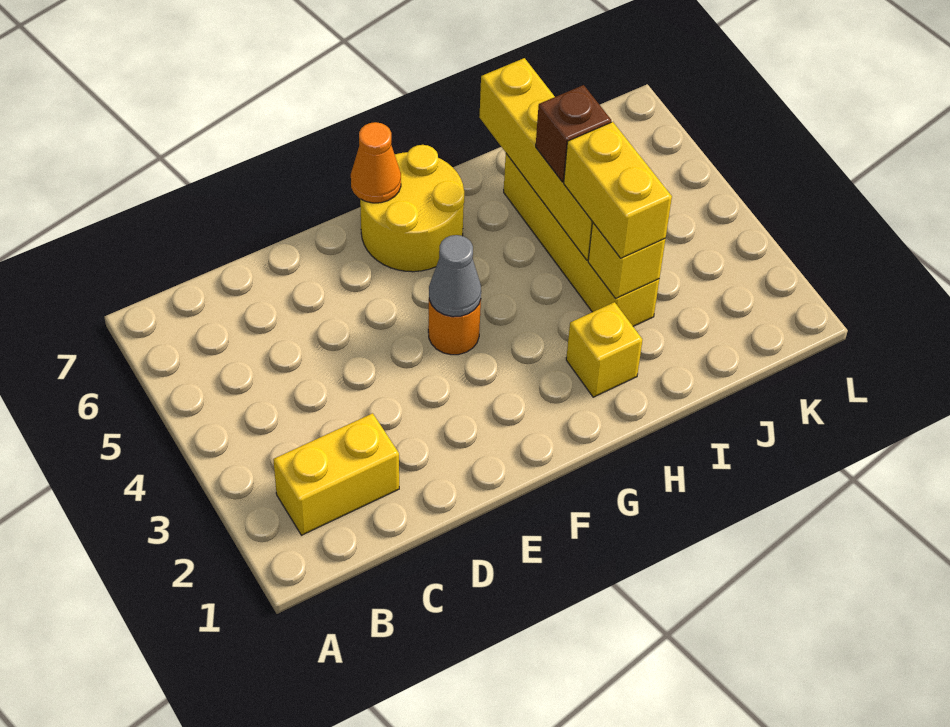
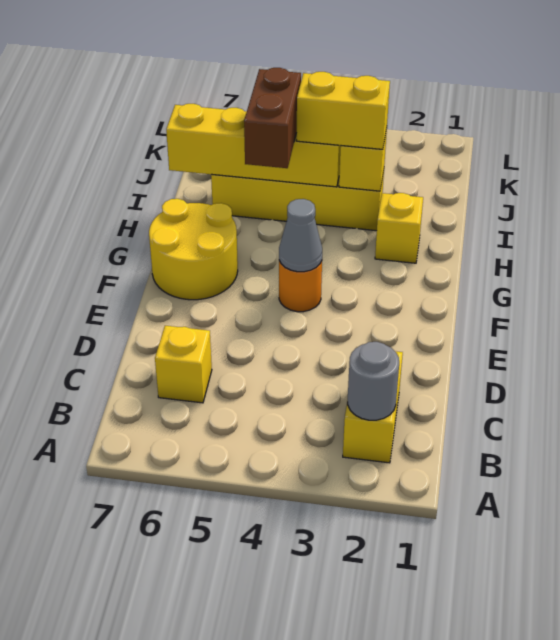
none -> grey 1x1 round brick [348,342,399,420]
none -> yellow 1x1 brick [155,326,212,403]
orange 1x1 cone [351,122,401,203] -> none
brown 1x1 brick [536,85,611,182] -> brown 1x2 brick [244,68,301,168]

